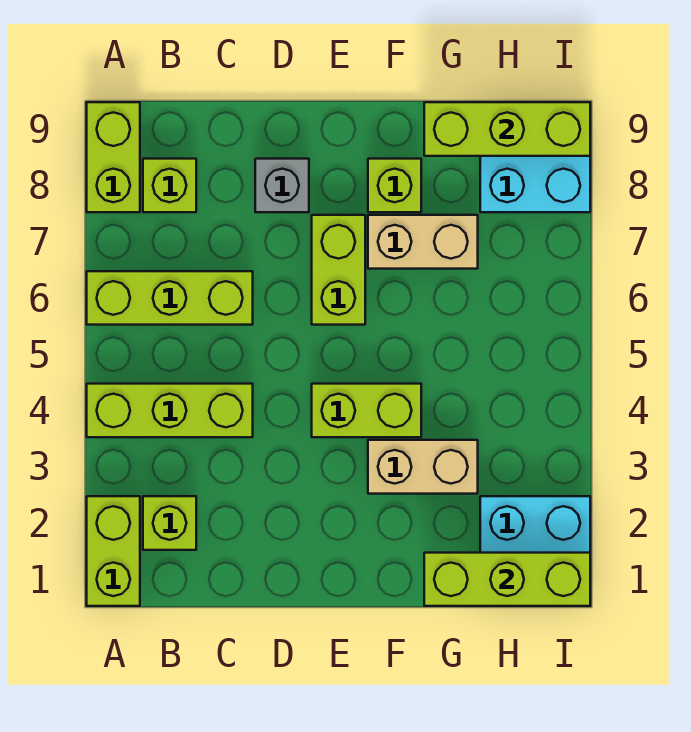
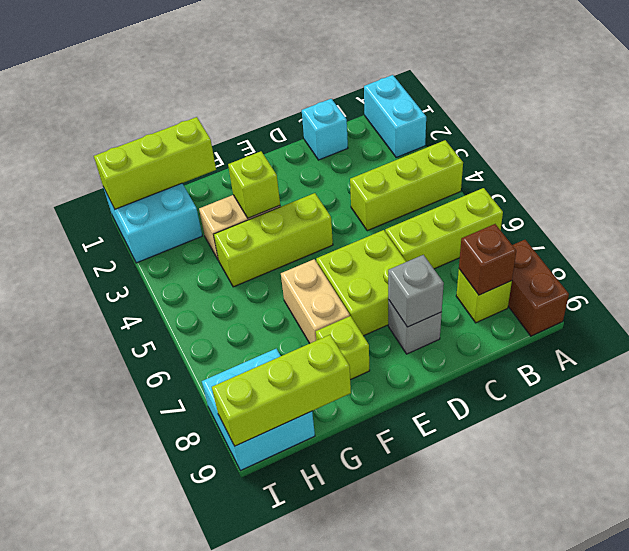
lime 1x2 brick [87,496,140,606] -> cyan 1x2 brick [364,75,426,157]
lime 1x2 brick [87,102,140,212] -> brown 1x2 brick [508,240,569,336]
lime 1x1 brick [143,496,196,550] -> lime 1x1 brick moved to [228,151,280,218]
none -> brown 1x1 brick [459,224,516,295]
none -> cyan 1x1 brick [302,99,348,160]
none -> grey 1x1 brick [388,255,444,327]
lime 1x2 brick [312,384,421,437] -> lime 1x3 brick [214,193,333,287]
lime 1x2 brick [312,215,365,325] -> lime 2x2 brick [316,230,406,336]
tan 1x2 brick [368,215,478,269] -> tan 1x2 brick turned to [281,259,350,343]

